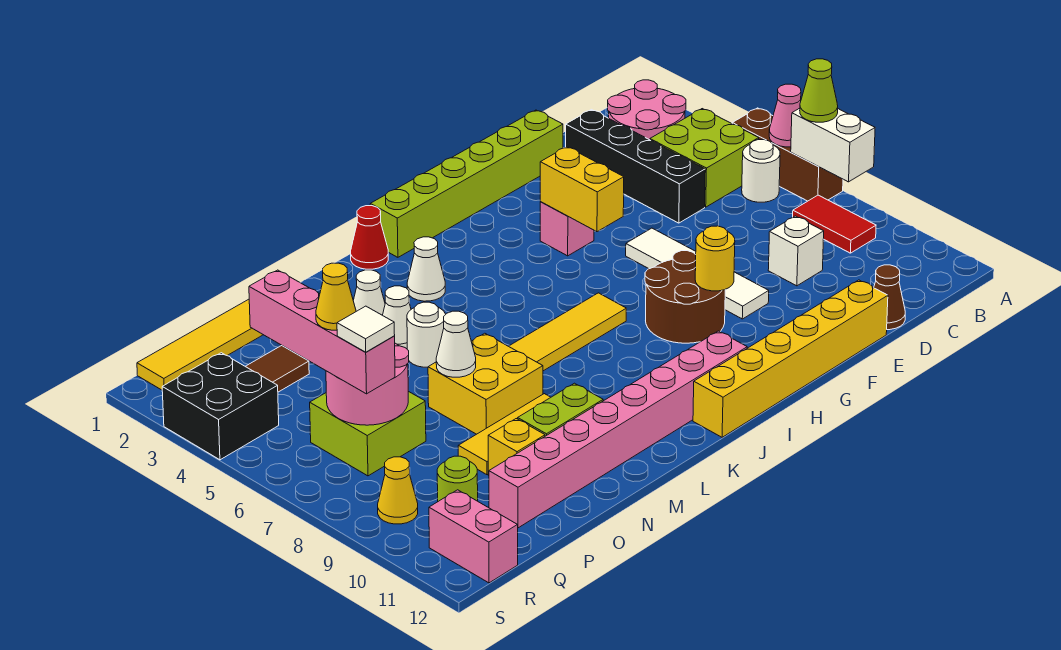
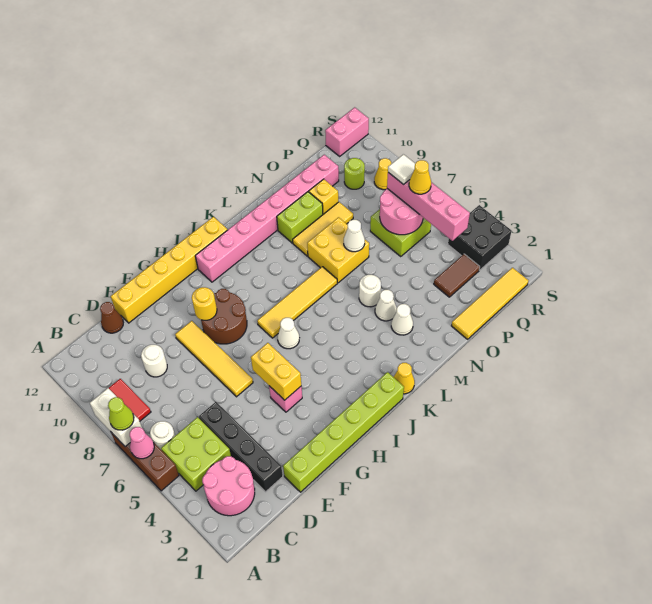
white 1x1 brick [768,216,824,286] -> white 1x1 round brick [141,345,167,377]
white 1x4 tile [626,228,769,319] -> yellow 1x4 tile [175,321,253,397]
red 1x1 cone [351,206,388,269] -> yellow 1x1 cone [394,363,415,394]
white 1x1 cone [407,237,445,301] -> white 1x1 cone moved to [278,318,299,349]
pink 1x2 brick [429,490,518,583] -> pink 1x2 brick turned to [325,107,369,156]

